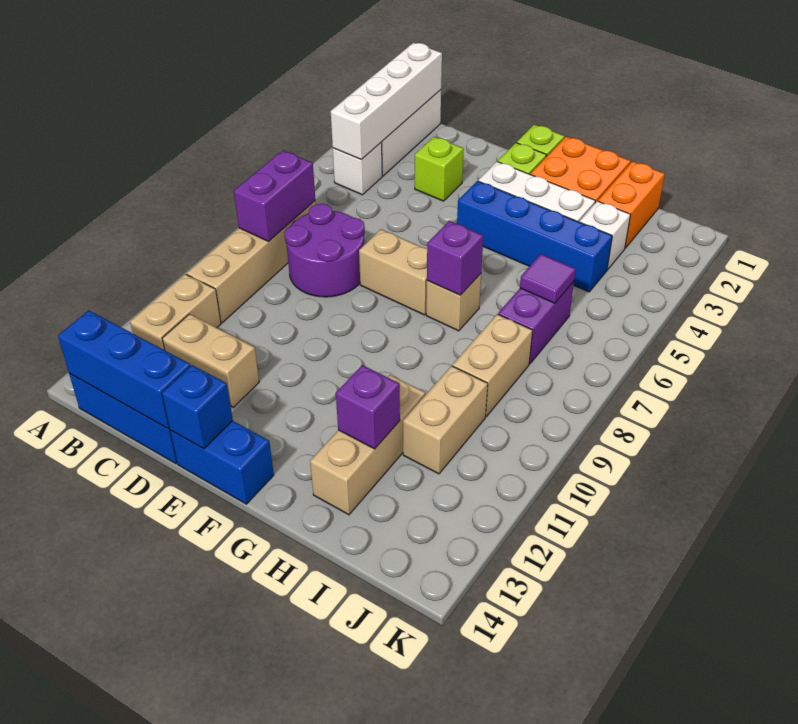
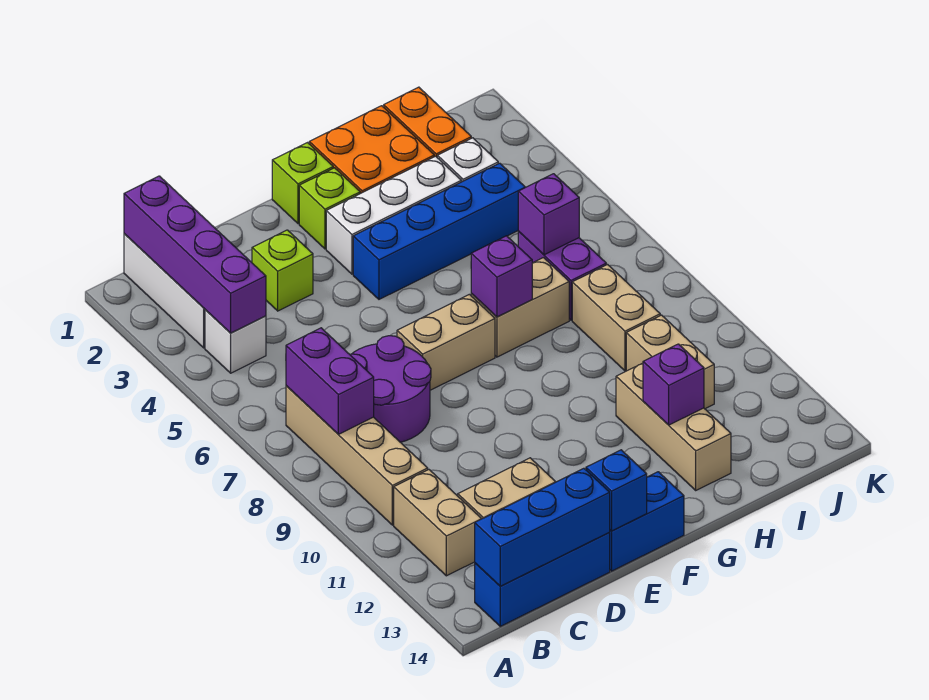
white 1x4 brick [331,43,442,159] -> purple 1x4 brick [124,176,266,333]
tan 1x1 brick [426,274,481,331] -> tan 1x2 brick [471,258,569,357]
purple 1x1 tile [520,254,576,303] -> purple 1x1 brick [518,174,579,255]

